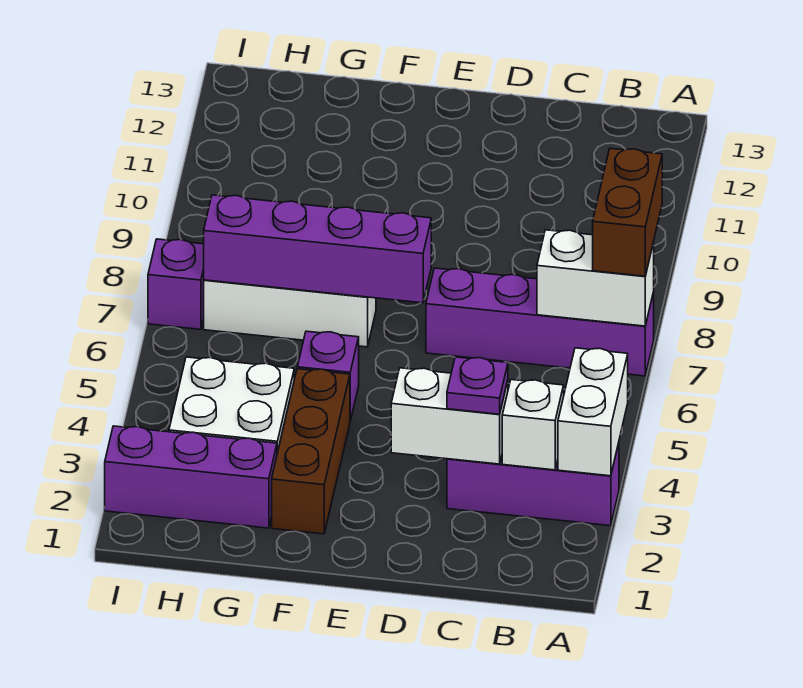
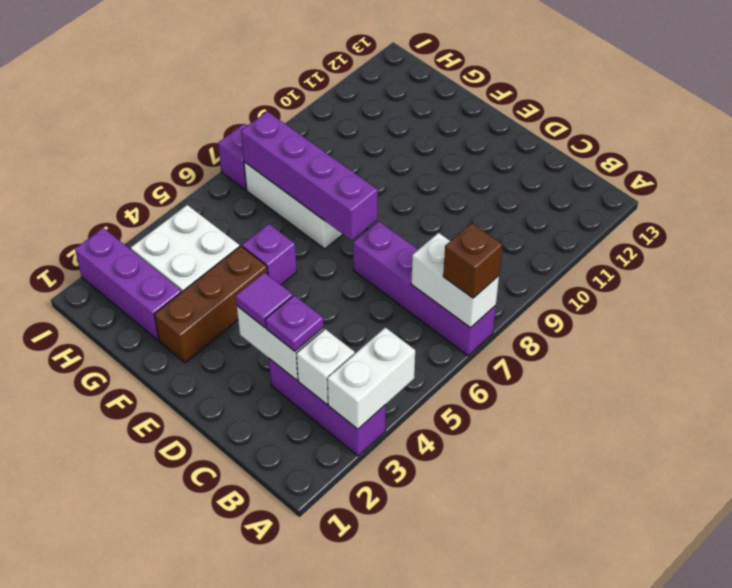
brown 1x2 brick [593,148,662,276] -> brown 1x1 brick [443,223,502,298]
none -> purple 1x1 tile [236,272,293,327]

